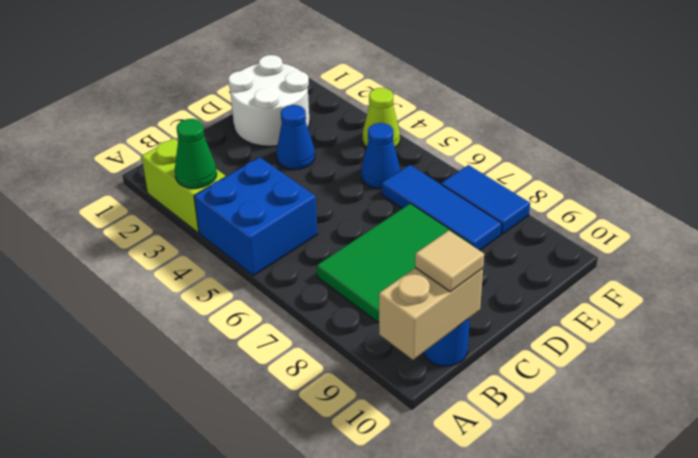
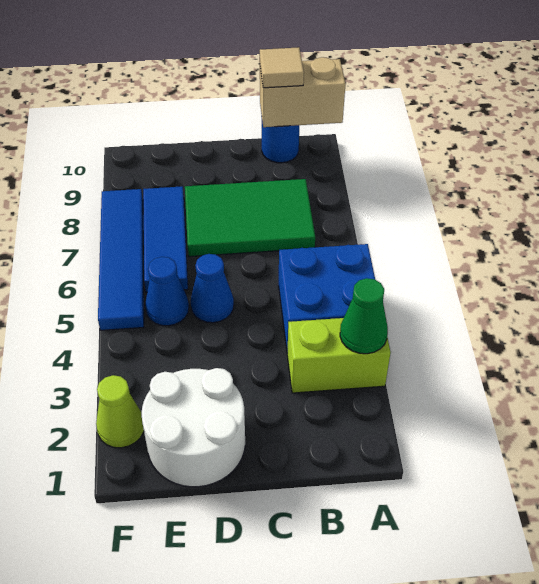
lime 1x2 brick [142,138,225,233] -> lime 1x2 brick turned to [287,318,391,393]
blue 1x1 cone [276,105,315,169] -> blue 1x1 cone moved to [191,254,234,323]
lime 1x1 cone [363,88,400,148] -> lime 1x1 cone moved to [96,375,144,448]
blue 1x2 tile [441,165,530,234] -> blue 1x4 tile [98,189,144,330]

